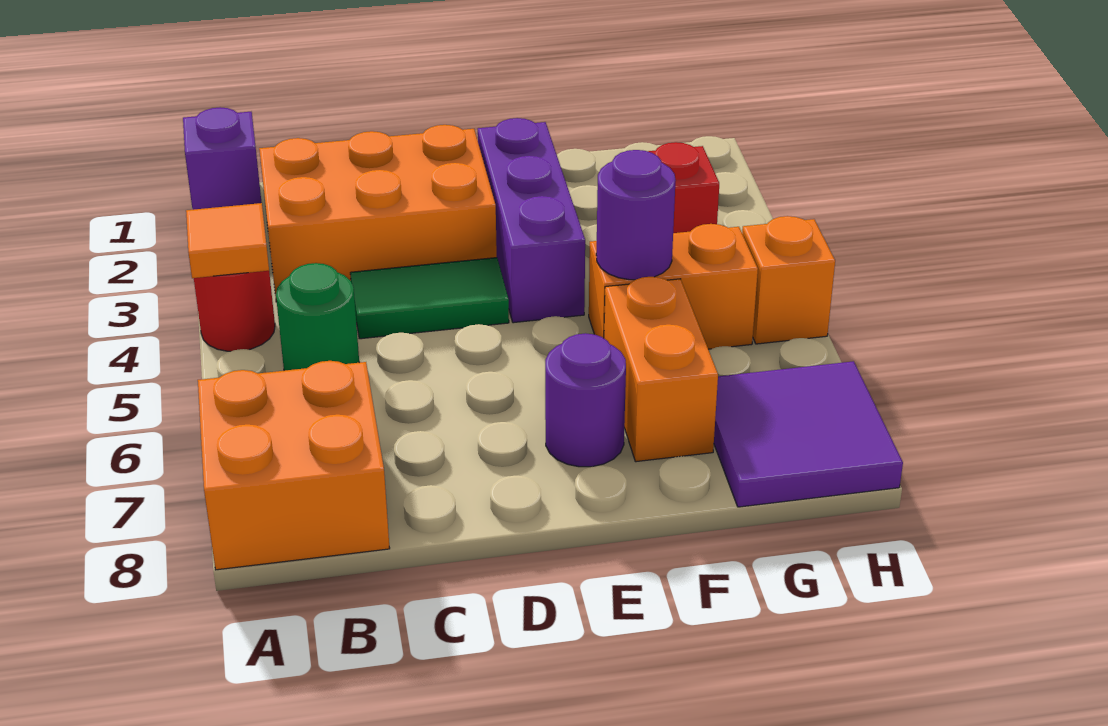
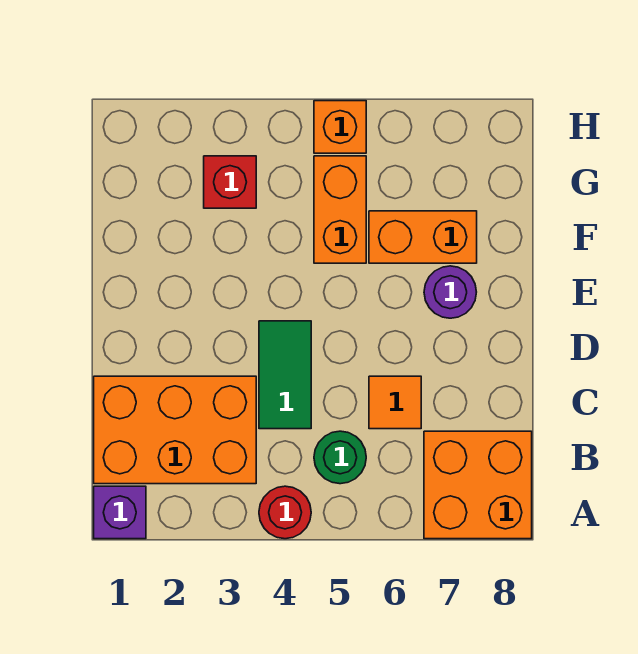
orange 1x1 tile [186,203,269,278] -> orange 1x1 tile moved to [369,376,421,429]
orange 2x3 brick [259,125,497,302] -> orange 2x3 brick turned to [94,376,256,484]
purple 1x3 brick [478,118,585,323] -> none
purple 1x1 round brick [596,150,676,280] -> none
purple 2x2 tile [714,361,903,507] -> none

